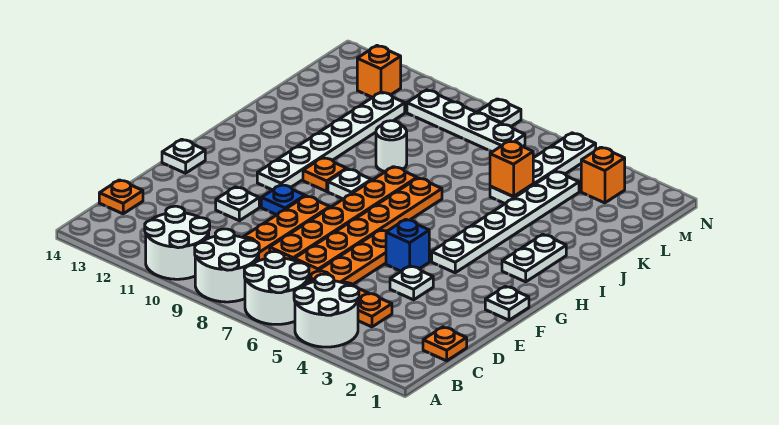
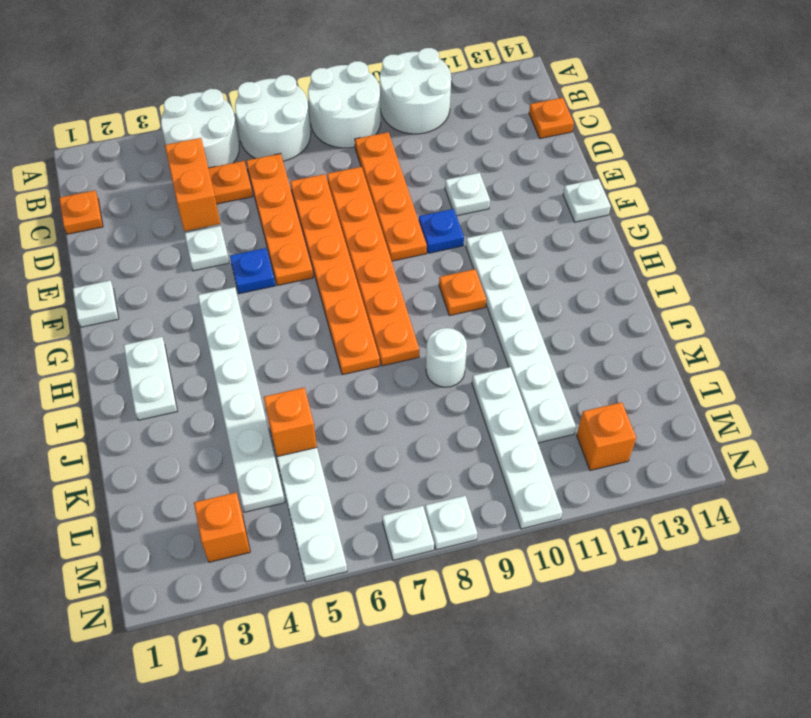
none -> orange 1x2 brick [165,138,220,231]
blue 1x1 brick [386,219,429,271] -> blue 1x1 plate [230,248,275,294]
white 1x1 plate [328,169,371,199] -> white 1x1 plate moved to [382,506,434,560]
white 1x4 plate [407,90,525,152] -> white 1x4 plate turned to [472,367,562,529]

